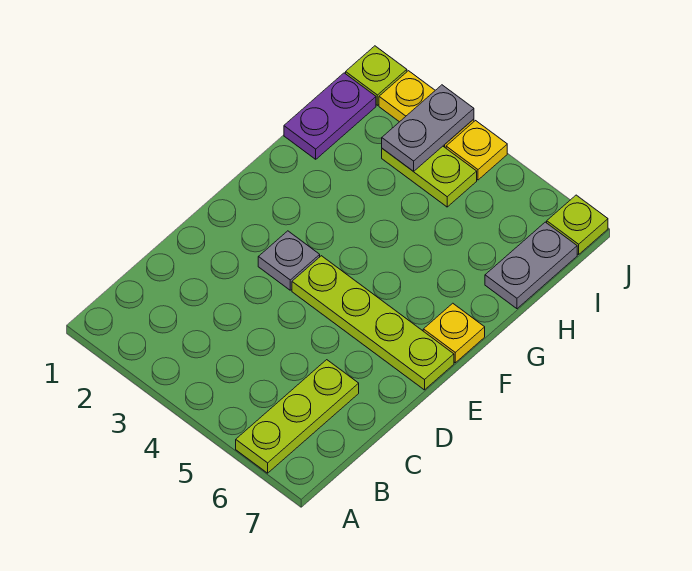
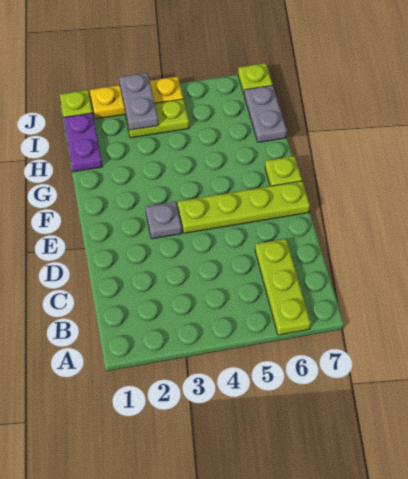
yellow 1x1 plate [423,303,485,363] -> lime 1x1 plate [265,156,302,186]

